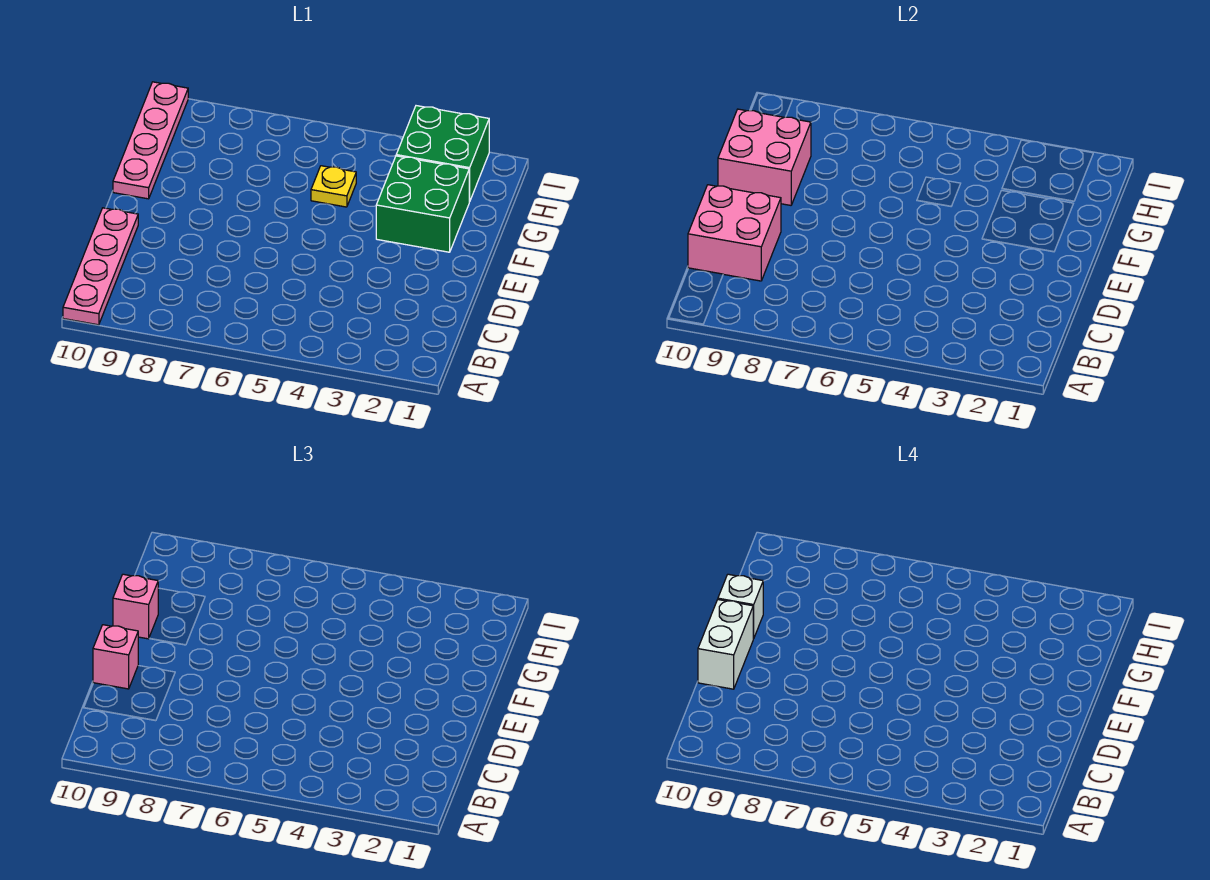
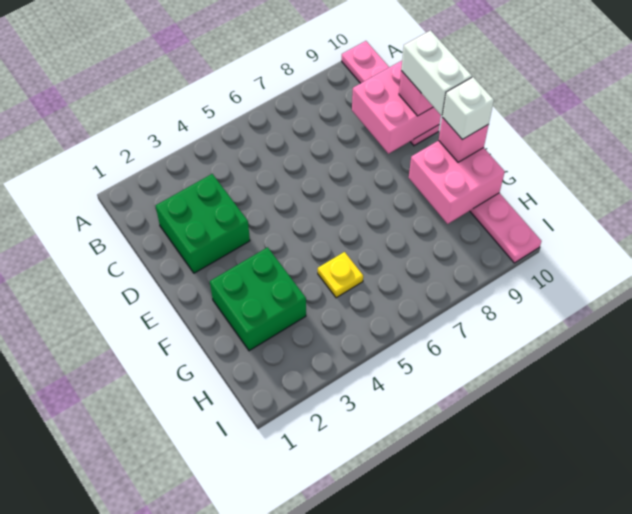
green 2x2 brick [396,106,489,202] -> green 2x2 brick moved to [156,174,250,273]

